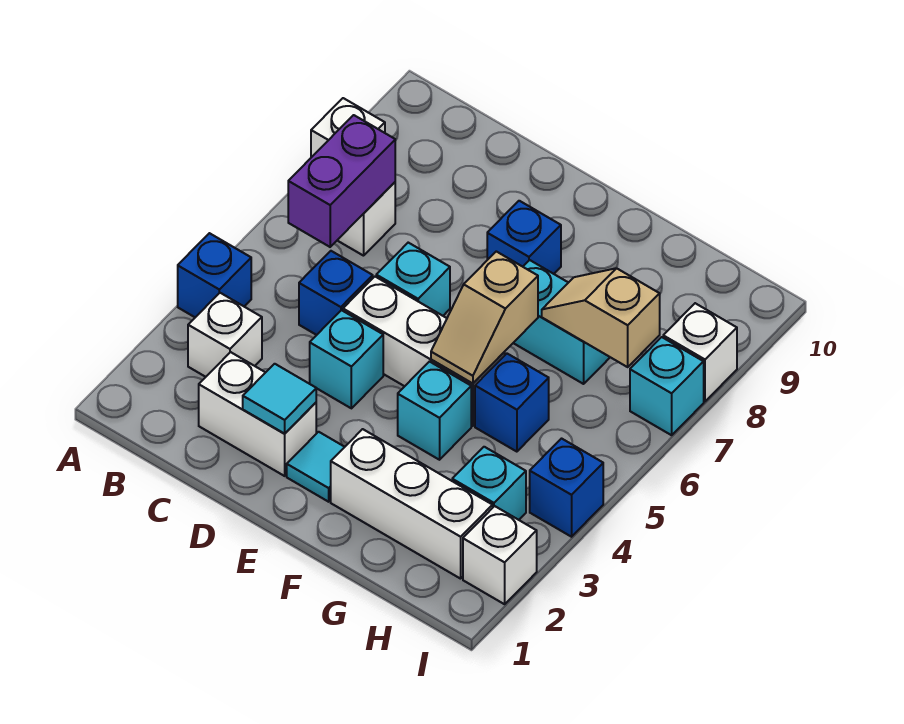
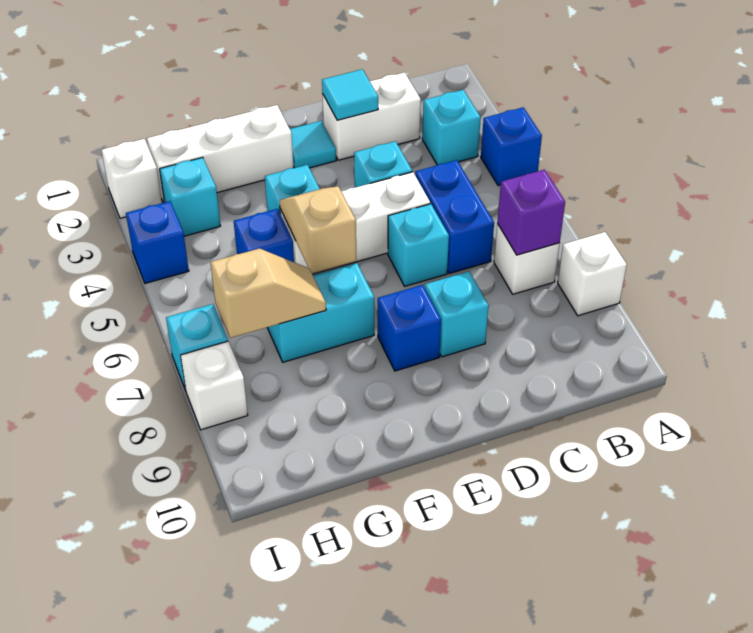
white 1x1 brick [188,293,262,377] -> cyan 1x1 brick [422,90,481,165]
purple 1x2 brick [288,115,395,247] -> purple 1x1 brick [497,170,565,255]
blue 1x1 brick [299,251,373,335] -> blue 1x2 brick [415,160,494,274]
none -> cyan 1x1 brick [425,271,489,357]

